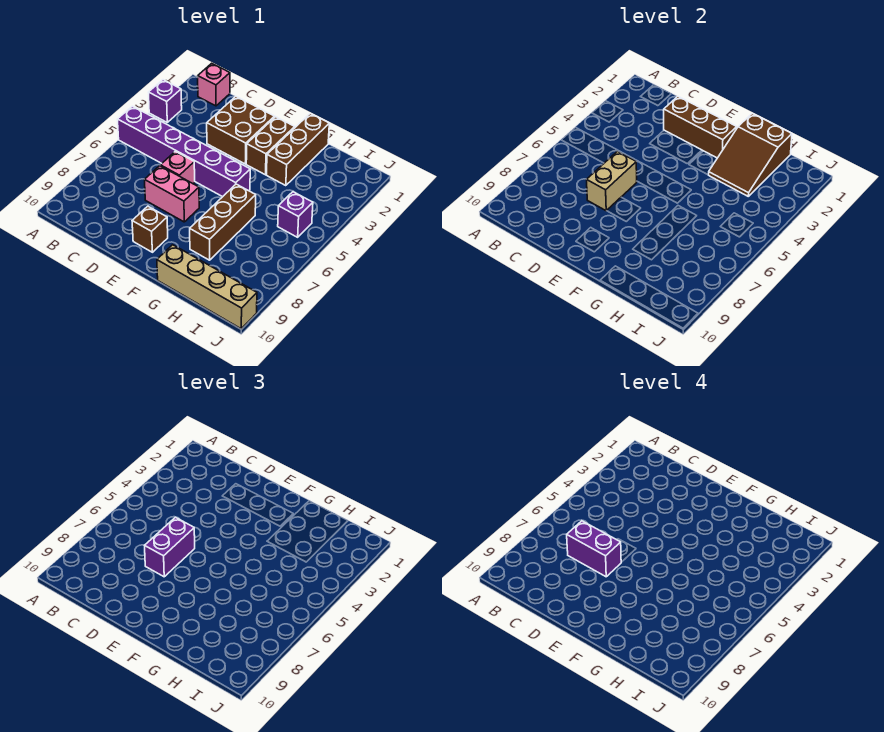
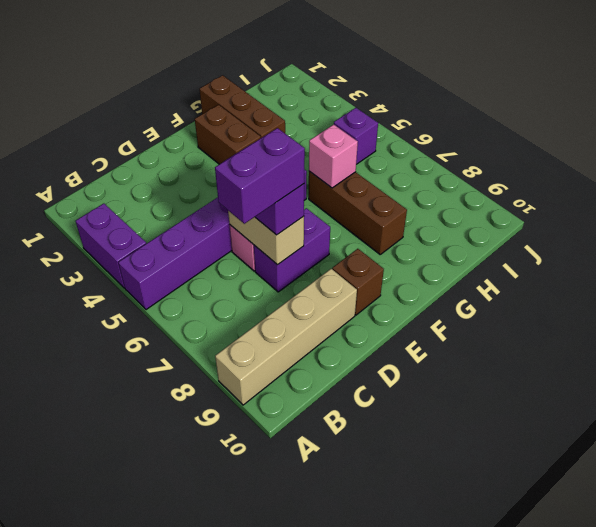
purple 1x1 brick [148,80,182,122] -> purple 1x2 brick [76,204,146,288]
pink 1x1 brick [198,63,230,106] -> pink 1x1 brick moved to [309,125,358,188]
brown 2x2 brick [207,97,275,164] -> none
brown 1x3 brick [664,97,737,158] -> none
pink 1x2 brick [145,166,199,222] -> purple 1x2 brick [254,208,330,292]
brown 2x3 slope [708,114,792,196] -> none
tan 1x4 brick [157,245,257,329] -> tan 1x4 brick moved to [215,269,357,405]

